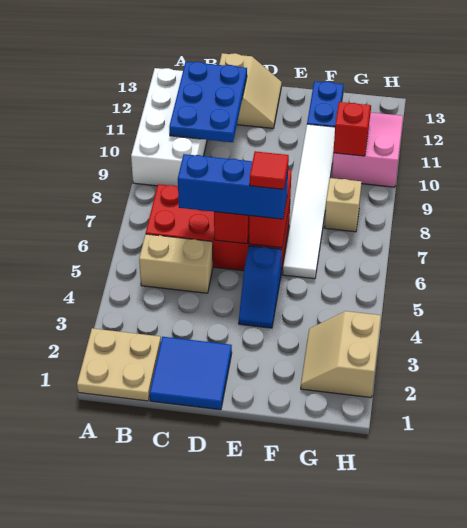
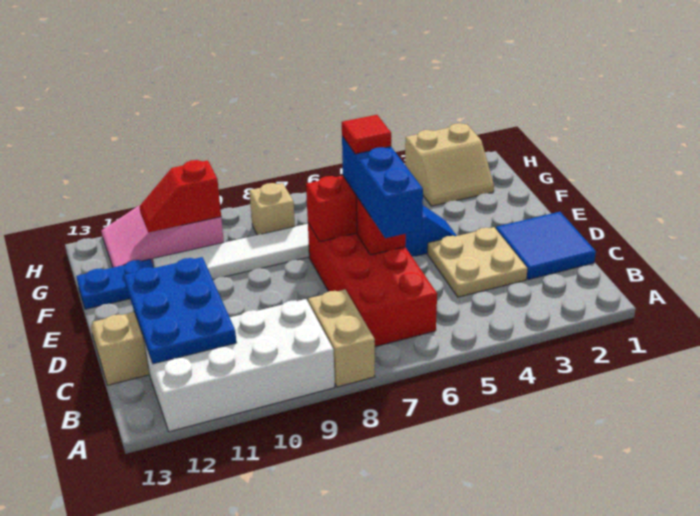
tan 2x2 plate [77,328,161,401] -> tan 2x2 plate moved to [427,227,528,297]
tan 1x2 brick [139,234,213,293] -> tan 1x2 brick moved to [308,290,375,387]
blue 2x3 plate [169,62,247,142] -> blue 2x3 plate turned to [124,257,236,364]

